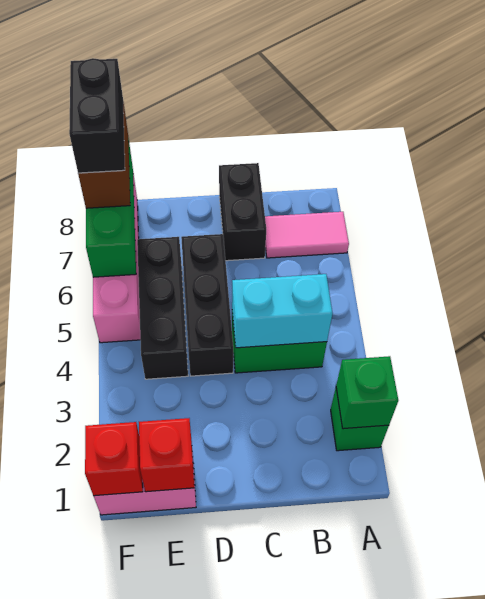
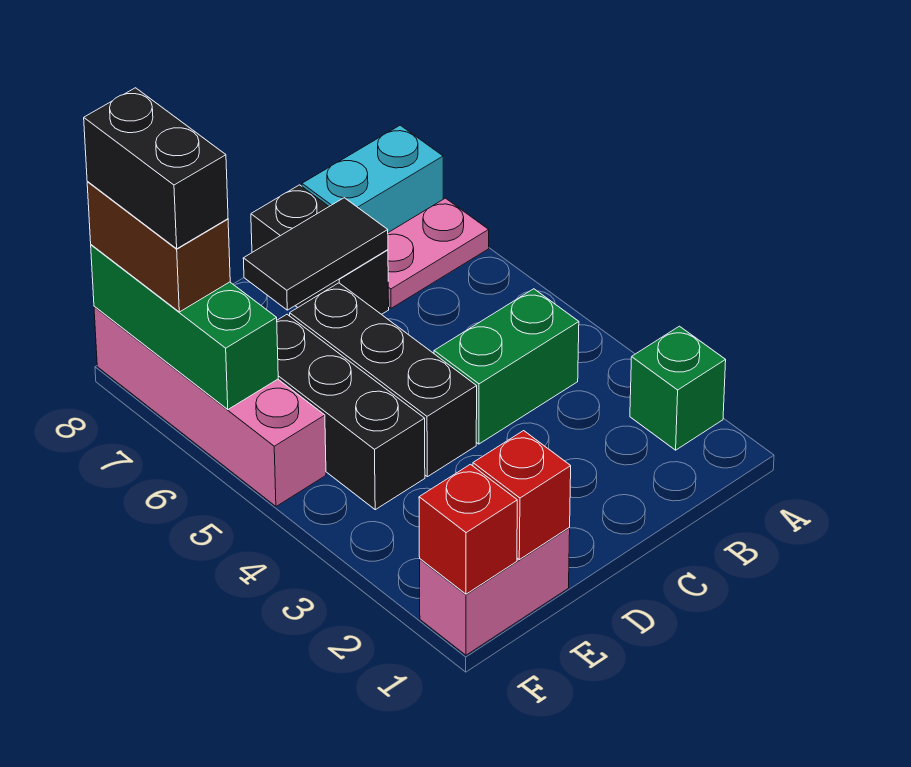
green 1x1 brick [336,356,398,429] -> none
pink 1x2 tile [265,212,349,258] -> pink 1x2 plate [388,198,489,308]
cyan 1x2 brick [232,274,333,348] -> cyan 1x2 brick moved to [302,125,443,232]
none -> black 1x2 tile [243,198,388,310]

